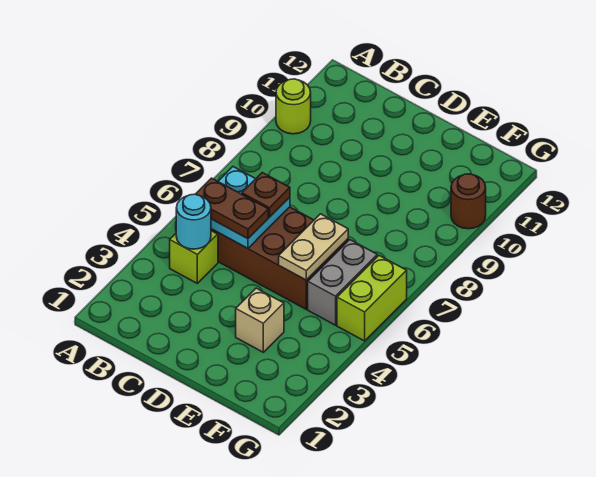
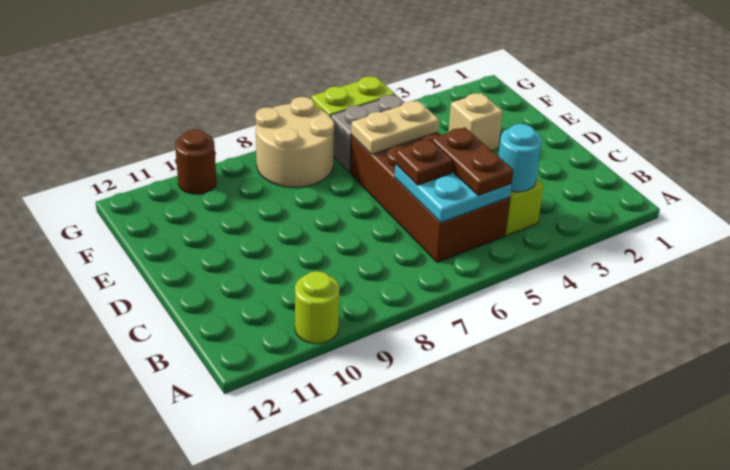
none -> tan 2x2 round brick [255,97,334,187]

